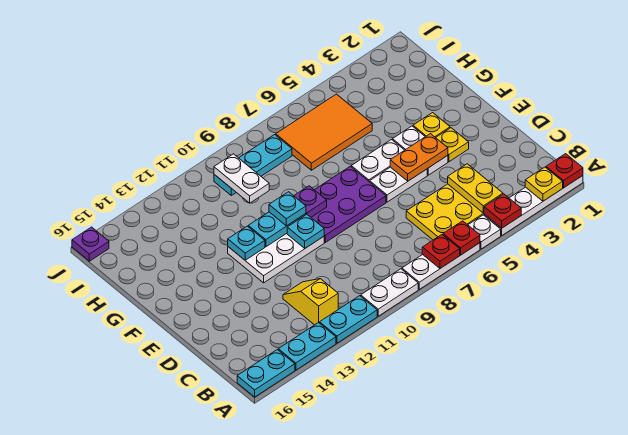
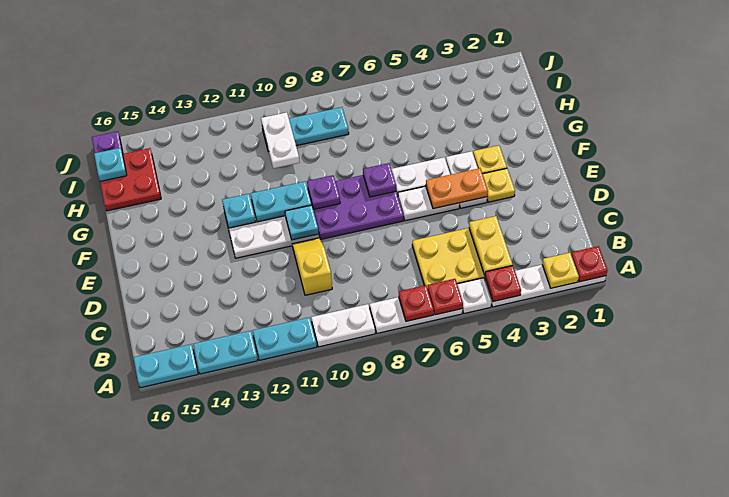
yellow 1x2 slope [283,279,338,325] -> yellow 1x2 slope moved to [292,238,332,295]
none -> purple 1x1 plate [363,163,396,197]
cyan 1x1 plate [269,192,306,226] -> cyan 1x1 plate moved to [94,148,127,181]
orange 2x3 tile [276,94,372,170] -> none
none -> red 2x2 plate [100,148,161,211]

